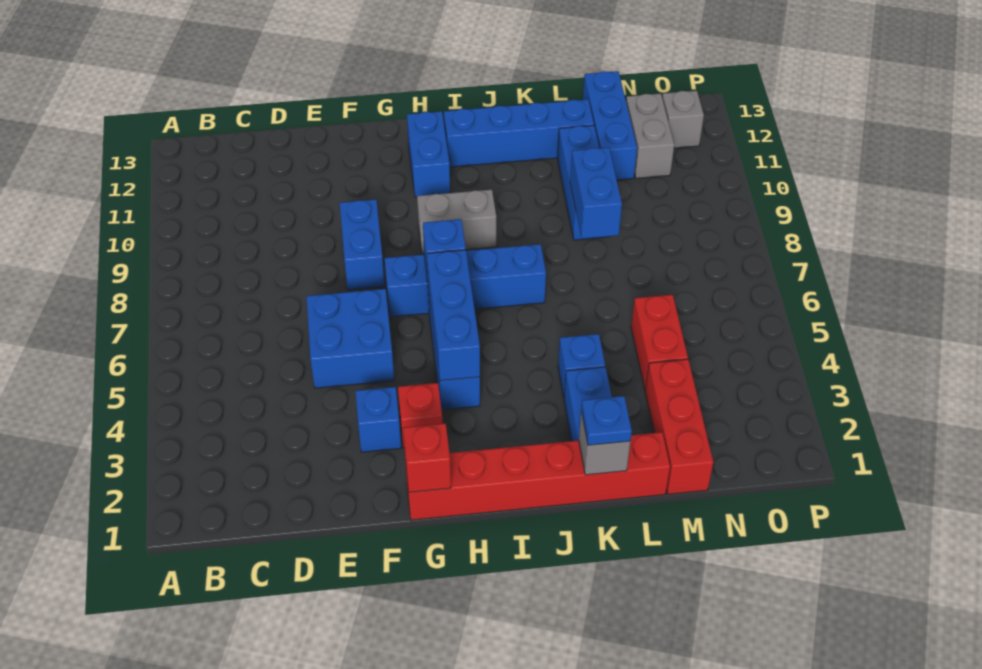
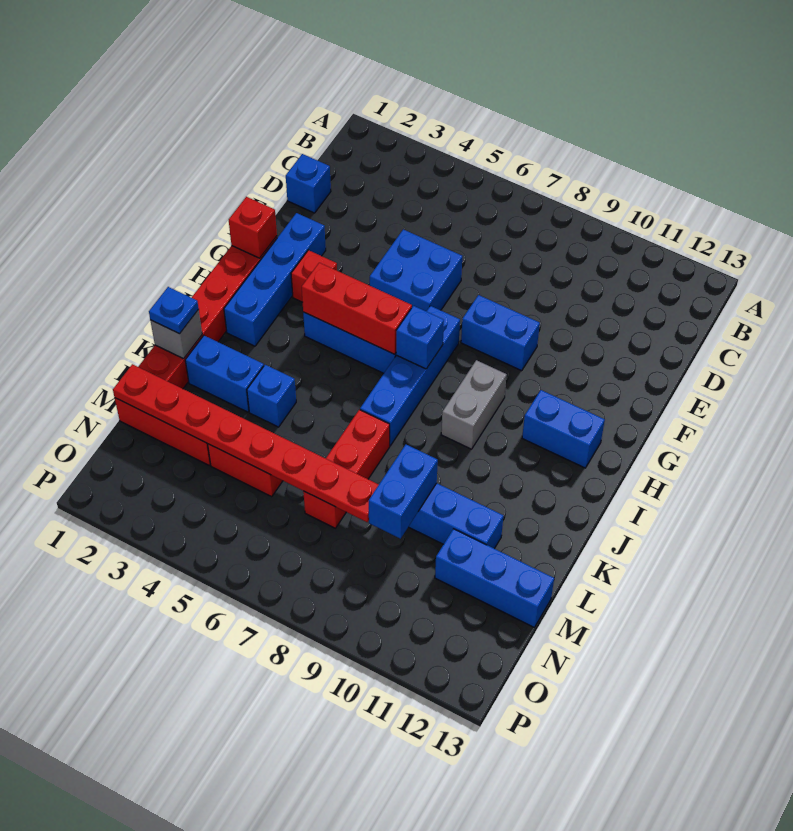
blue 1x1 brick [355,387,401,452] -> blue 1x1 brick moved to [286,154,331,213]
blue 1x3 brick [427,250,480,381] -> red 1x3 brick [302,263,412,354]
blue 1x4 brick [444,99,594,167] -> blue 1x4 brick moved to [224,213,326,346]
none -> red 1x3 brick [303,410,390,528]
blue 1x2 brick [570,147,622,239] -> blue 1x2 brick turned to [369,444,438,539]
none -> red 1x8 plate [113,364,379,522]
grey 1x2 brick [626,94,674,178] -> none
grey 1x1 brick [662,91,704,148] -> none

